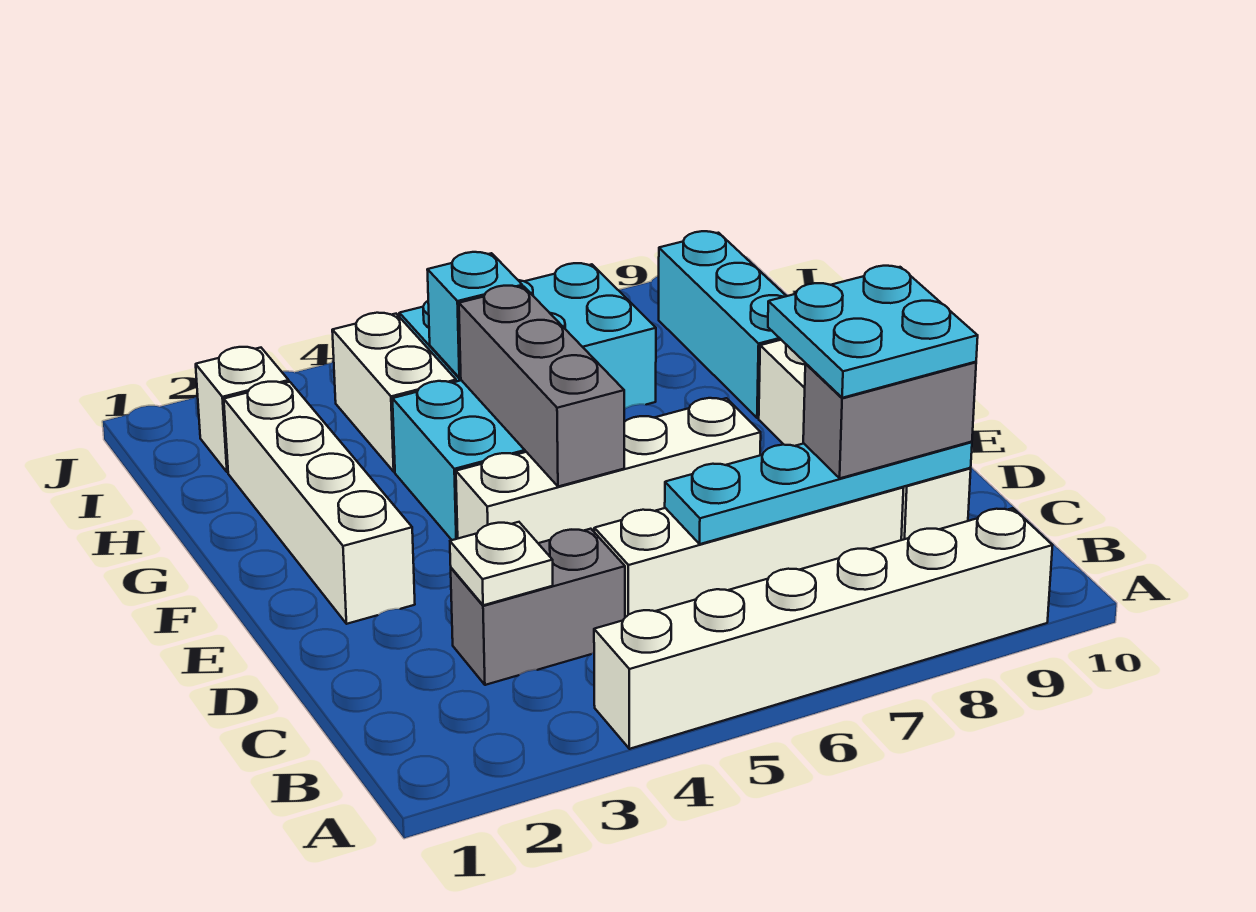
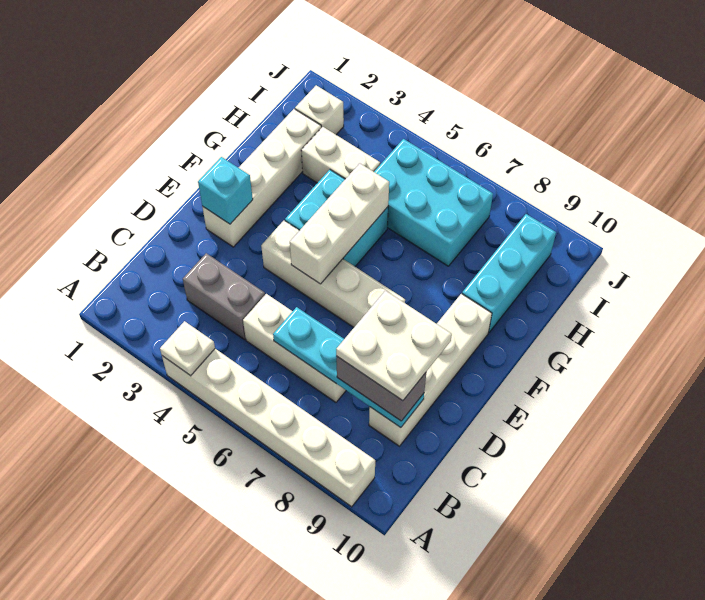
white 1x1 plate [450,522,553,605] -> white 1x1 plate moved to [160,321,215,376]
white 1x4 brick [594,487,903,617] -> white 1x3 brick [243,294,346,402]
cyan 2x2 plate [768,266,978,398] -> white 2x2 plate [336,291,452,401]
grey 1x3 brick [459,286,624,487] -> white 1x3 brick [290,163,389,284]
white 1x2 brick [332,313,456,472] -> white 1x2 brick turned to [301,127,380,183]
cyan 1x1 brick [427,252,522,378] -> cyan 1x1 brick moved to [198,157,253,224]

